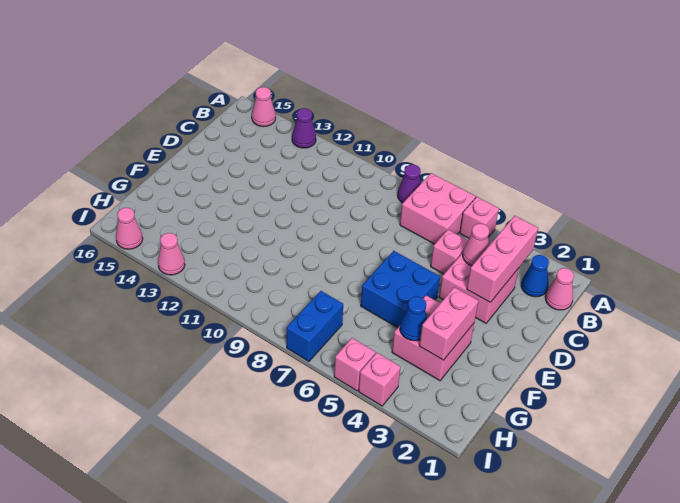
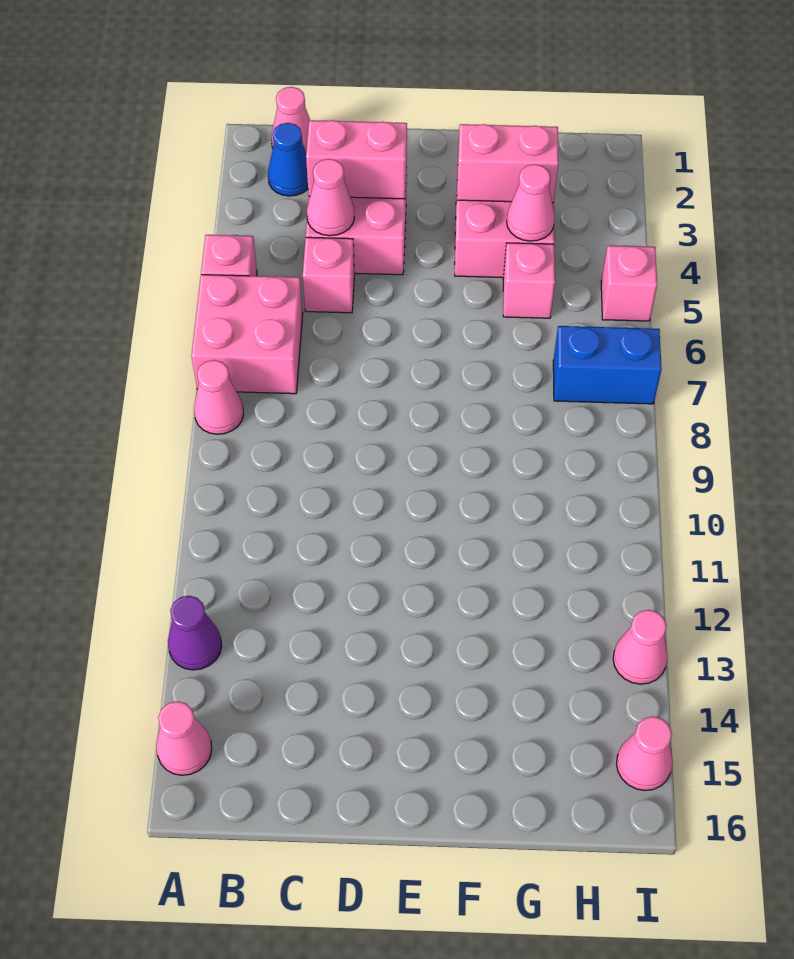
purple 1x1 cone [397,164,421,203] -> pink 1x1 cone [194,360,244,434]
pink 1x3 brick [467,216,538,302] -> pink 1x2 brick [306,120,407,199]
blue 2x2 brick [361,251,440,328] -> none
blue 1x1 cone [400,297,427,341] -> pink 1x1 cone [507,164,555,241]
pink 1x1 brick [359,353,401,406] -> pink 1x1 brick moved to [503,243,555,318]

